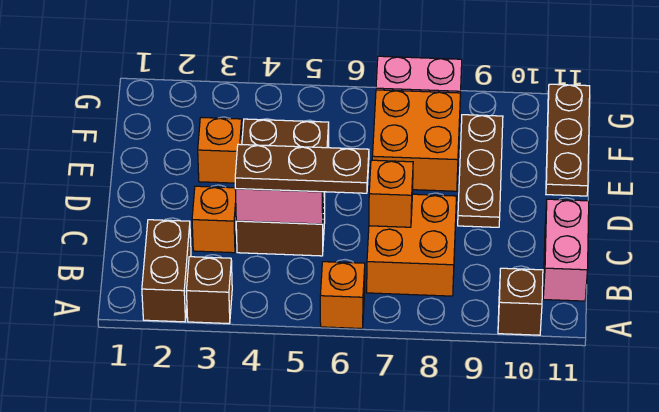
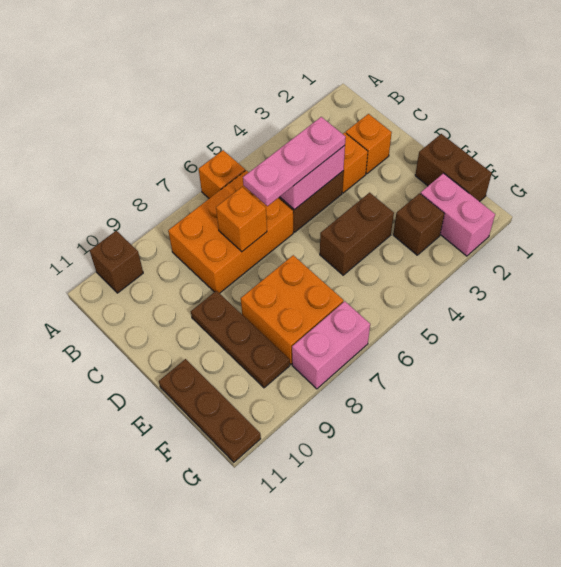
brown 1x2 brick [142,220,191,322] -> brown 1x2 brick moved to [415,134,492,202]
brown 1x1 brick [186,257,232,323] -> brown 1x1 brick moved to [393,193,444,255]
orange 2x2 brick [367,194,457,296] -> orange 2x3 brick [168,170,293,293]
pink 1x2 brick [543,199,589,301] -> pink 1x2 brick moved to [421,173,495,256]
brown 1x3 plate [235,144,369,193] -> pink 1x3 plate [243,117,346,206]
orange 1x1 brick [198,117,242,183] -> orange 1x1 brick moved to [346,114,392,174]

